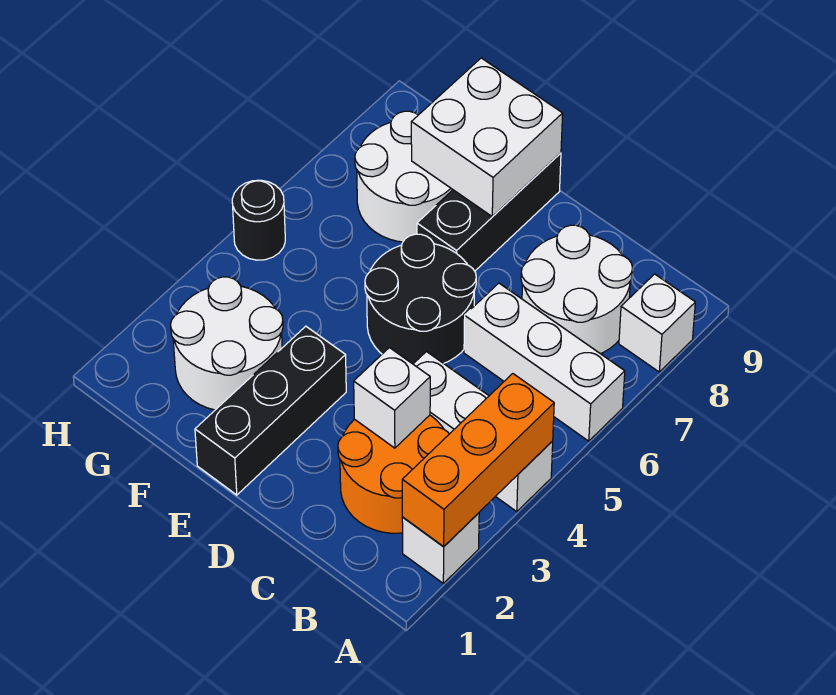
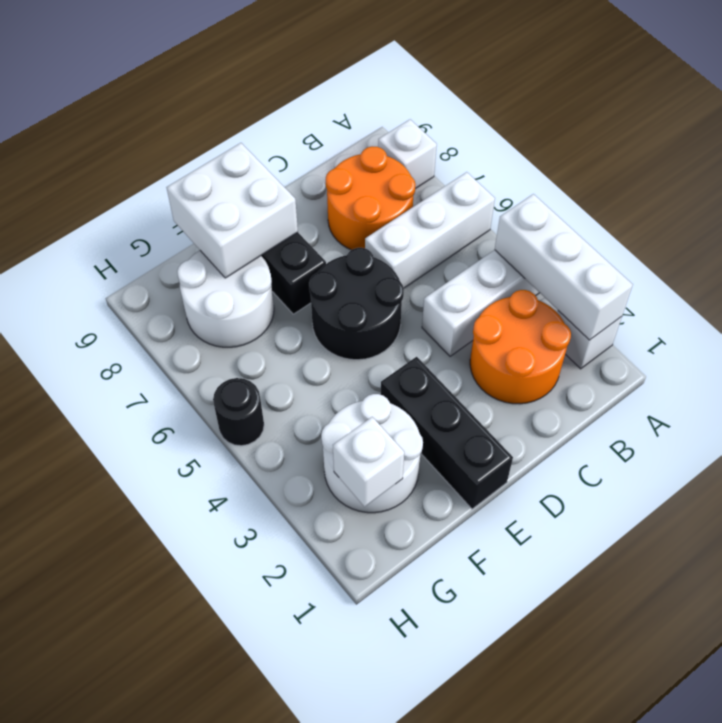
orange 1x3 brick [402,374,554,547] -> white 1x3 brick [495,194,633,340]
white 2x2 round brick [521,225,632,354] -> orange 2x2 round brick [326,146,416,250]
white 1x1 brick [354,348,430,448] -> white 1x1 brick moved to [333,417,404,507]

